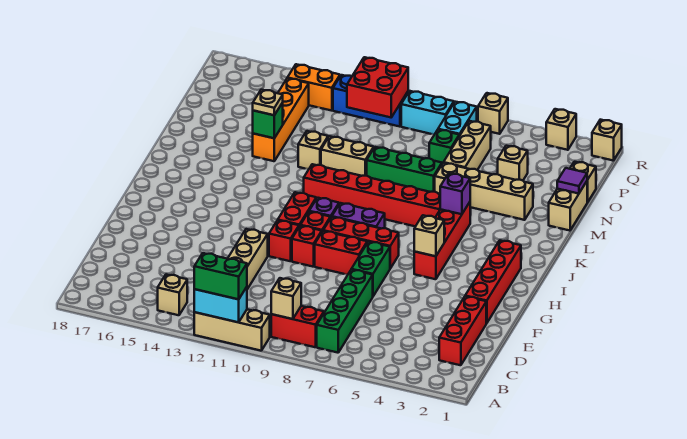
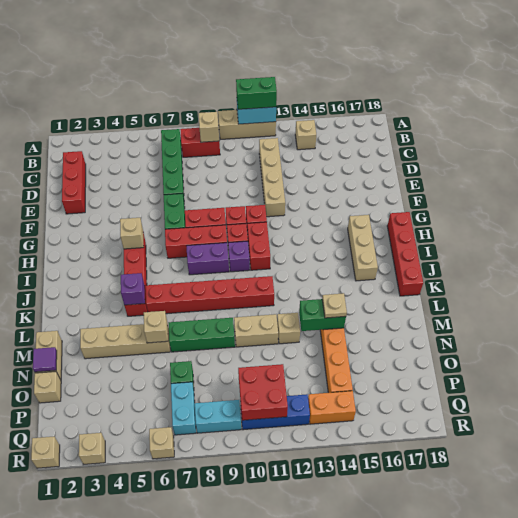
red 1x4 brick [465,240,521,323] -> red 1x4 brick moved to [387,212,423,296]
green 1x1 brick [253,103,283,138] -> green 1x2 brick [299,299,346,331]
tan 1x3 brick [443,121,491,170] -> tan 1x3 brick moved to [348,215,378,281]
tan 1x1 brick [498,146,528,181] -> tan 1x1 brick moved to [144,311,168,343]

